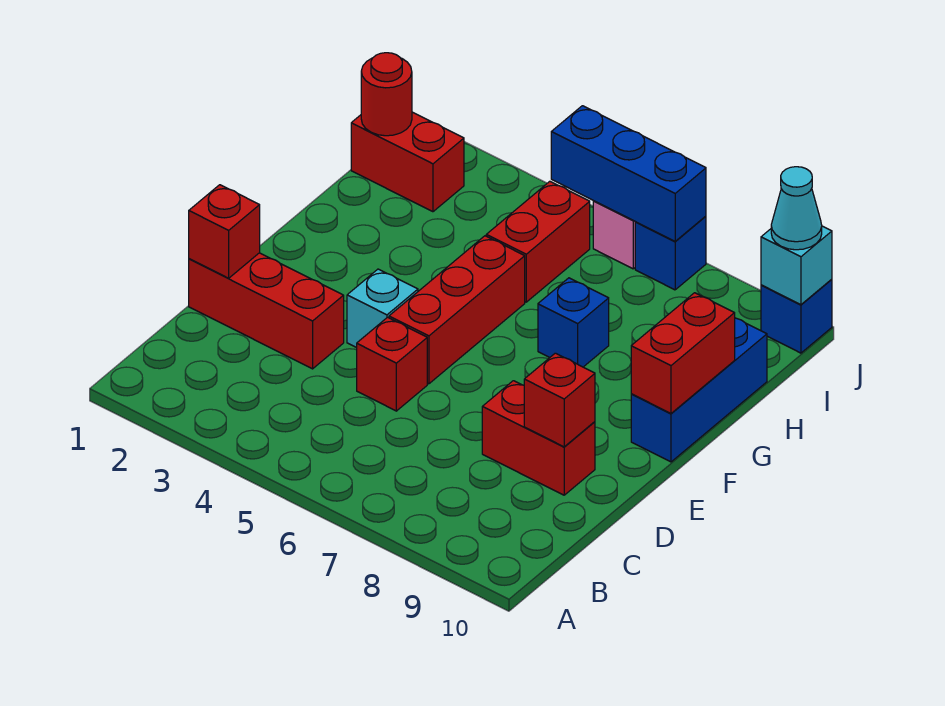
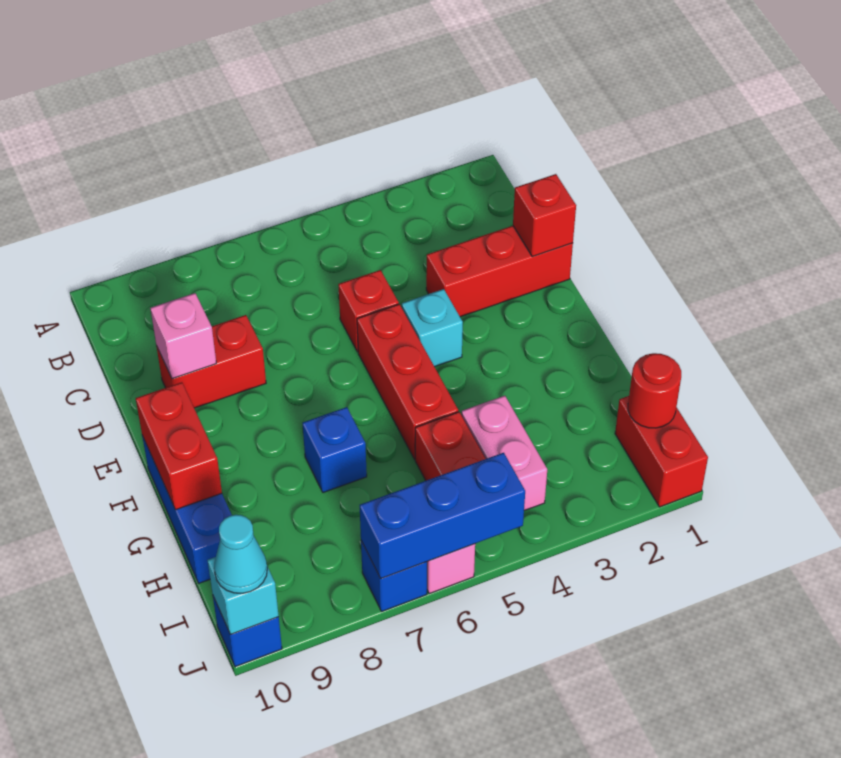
red 1x1 brick [524,353,595,447] -> pink 1x1 brick [150,293,216,379]
none -> pink 1x2 brick [461,396,547,511]
red 1x2 brick [351,112,464,212] -> red 1x2 brick turned to [615,396,708,507]

